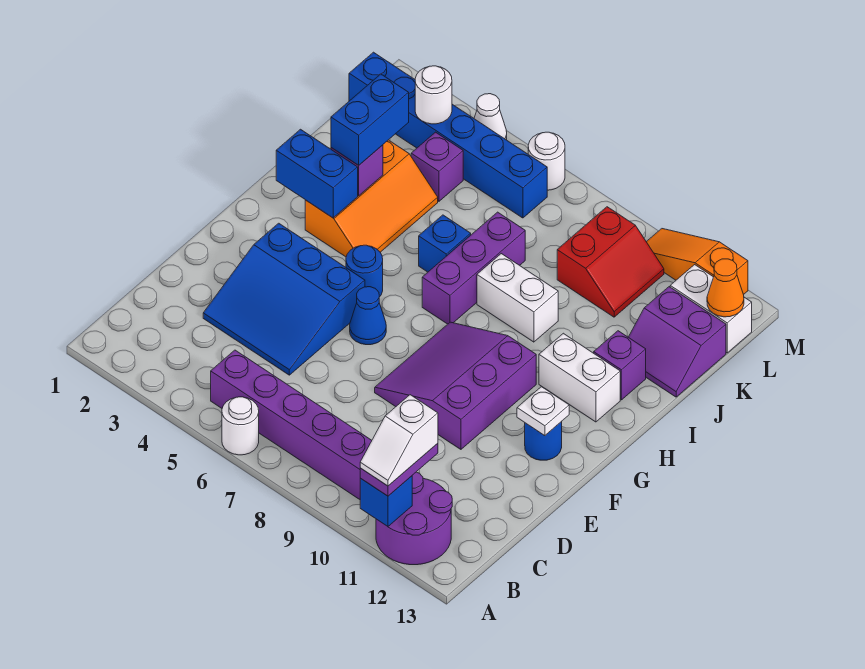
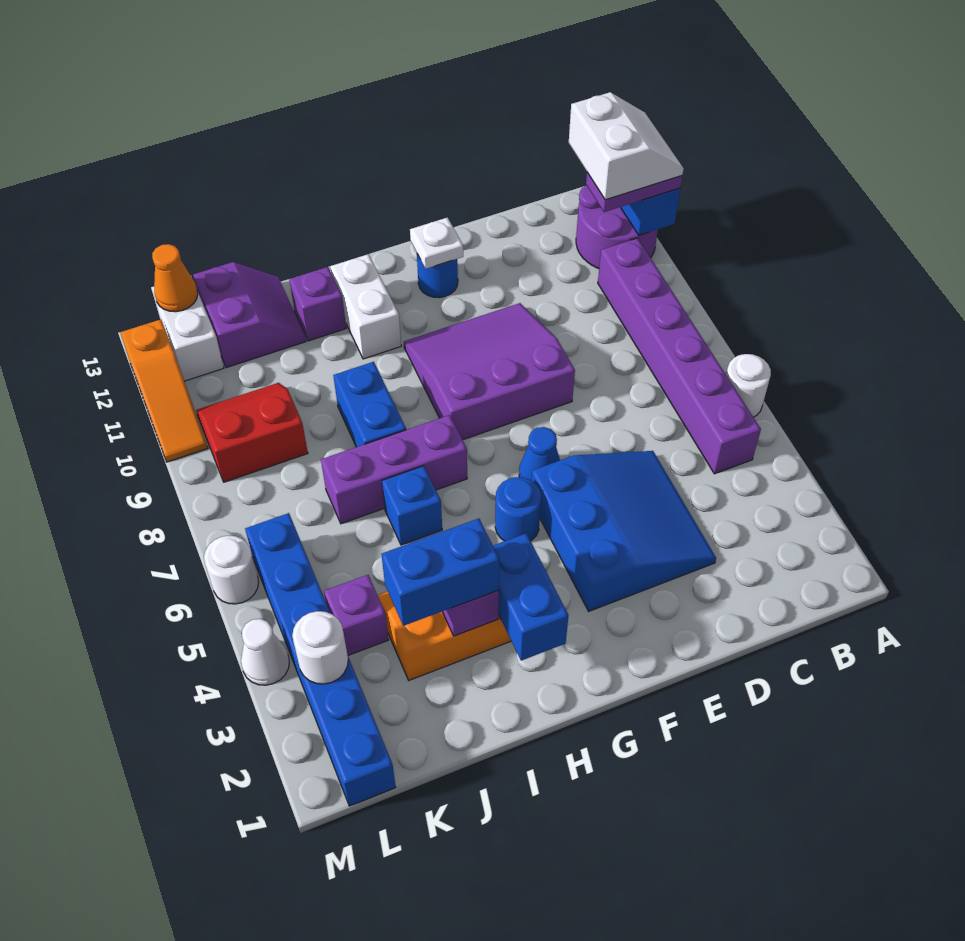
white 1x2 slope [360,395,438,486] -> white 2x2 slope [569,92,684,200]
purple 3x3 slope [375,322,536,449] -> purple 3x3 slope turned to [404,303,575,440]
white 1x2 brick [477,254,558,342] -> blue 1x2 brick [333,362,406,447]

